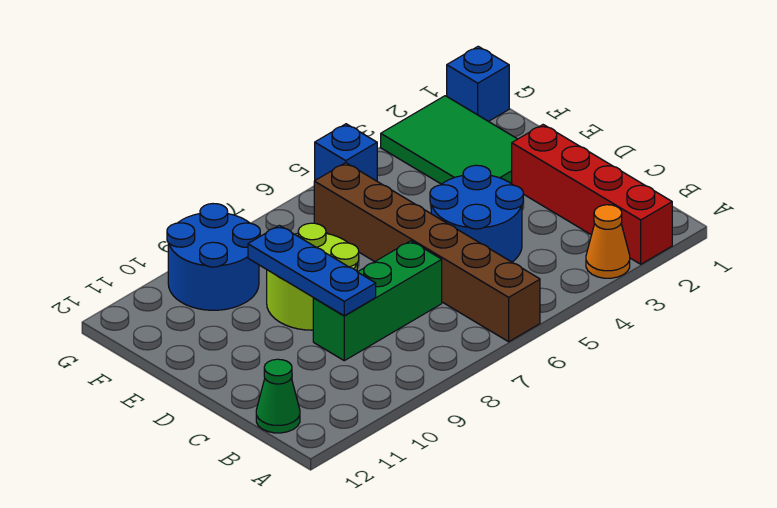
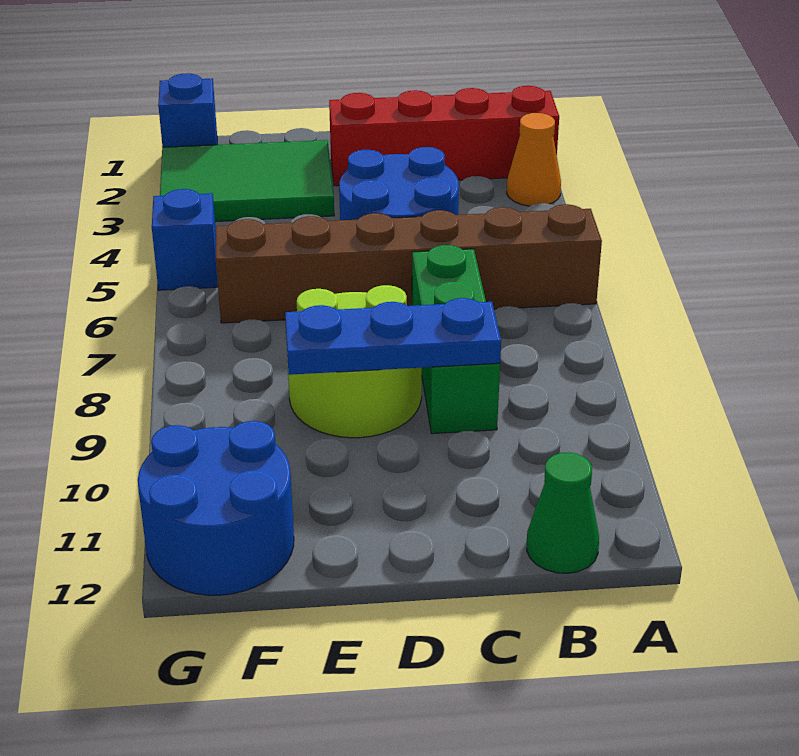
blue 2x2 round brick [167,204,260,310] -> blue 2x2 round brick moved to [138,421,294,595]

